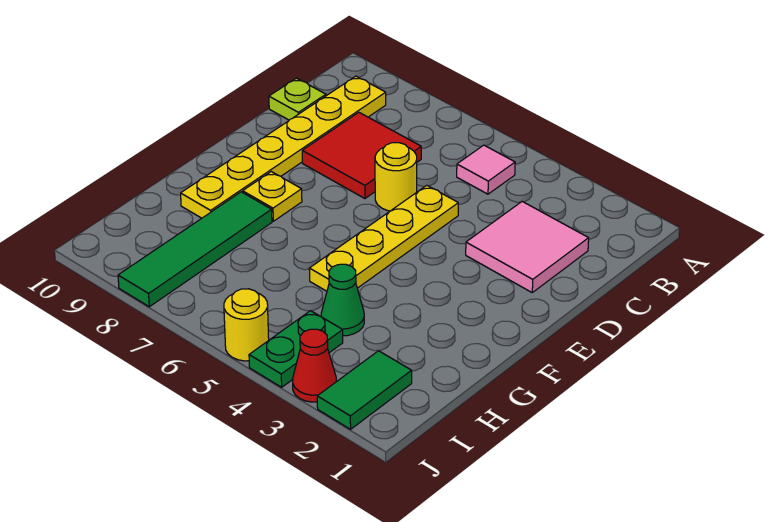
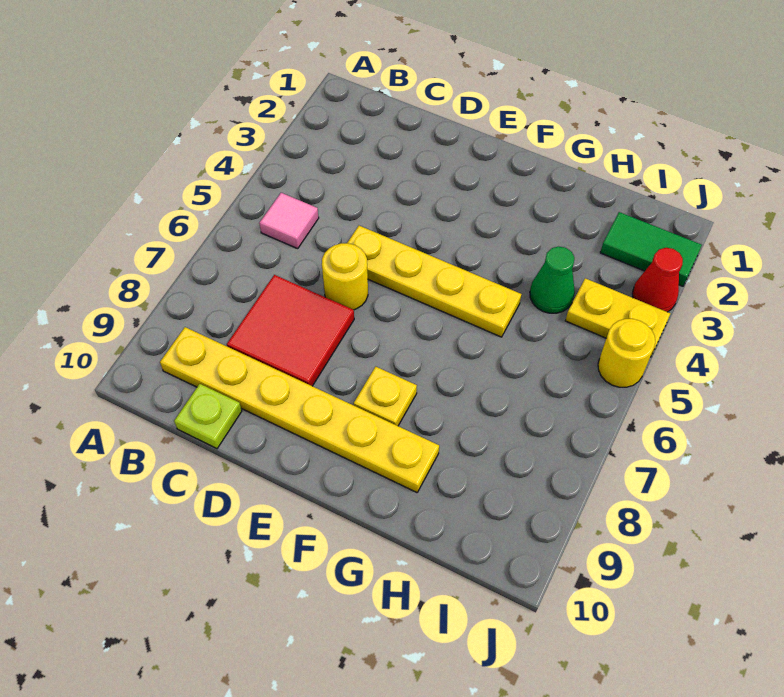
pink 2x2 tile [466,202,589,292] -> none
green 1x4 tile [118,192,272,307] -> none
green 1x2 plate [249,311,343,387] -> yellow 1x2 plate [565,278,670,356]

